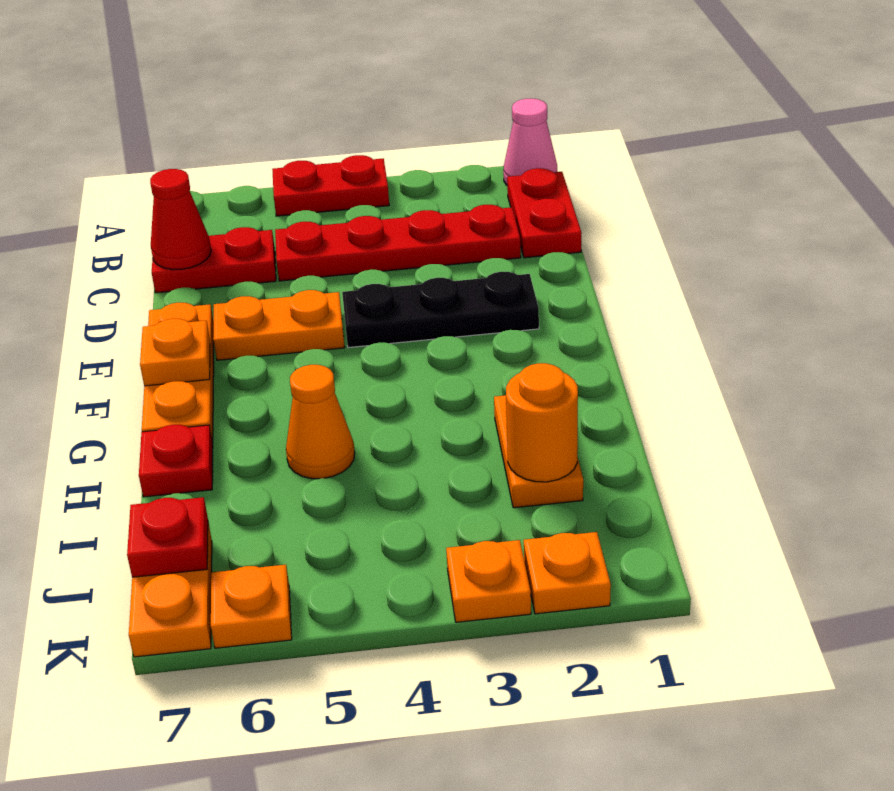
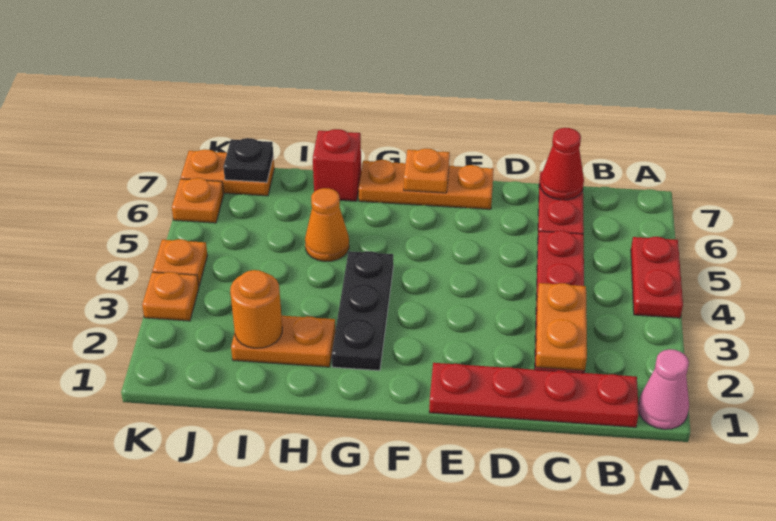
red 1x2 plate [507,168,581,258] -> red 1x4 plate [429,363,639,427]
black 1x3 plate [342,272,539,348] -> black 1x3 plate moved to [332,251,393,370]
orange 1x2 plate [213,290,345,360] -> orange 1x2 plate moved to [536,283,587,371]
red 1x1 plate [139,425,213,497] -> red 1x1 brick [313,129,361,201]
red 1x1 plate [127,497,208,577] -> black 1x1 plate [223,138,273,182]
orange 1x1 plate [524,532,611,614] -> orange 1x1 plate moved to [153,239,207,286]

